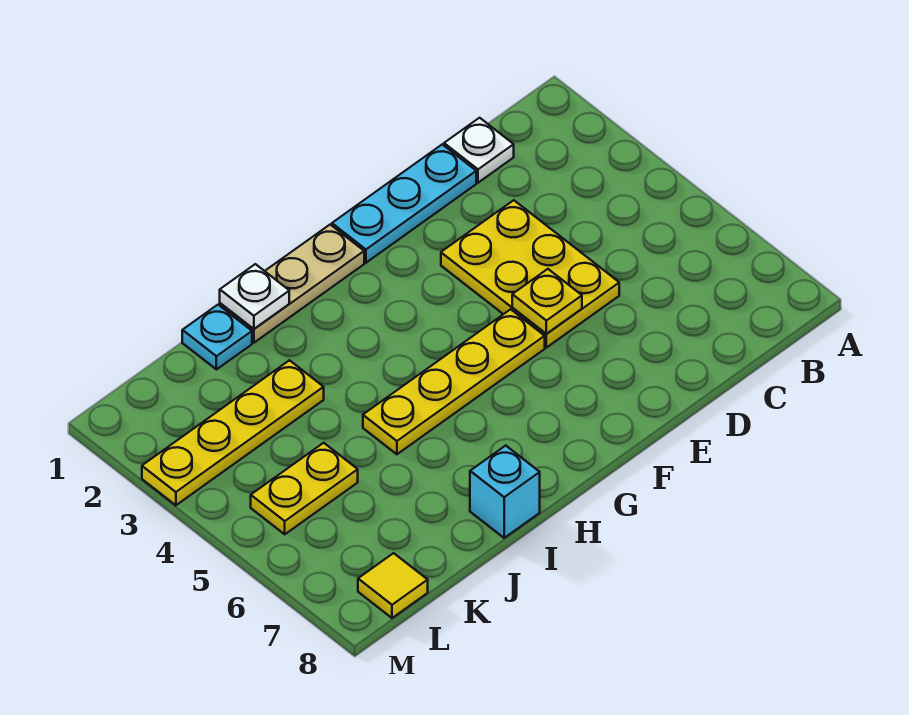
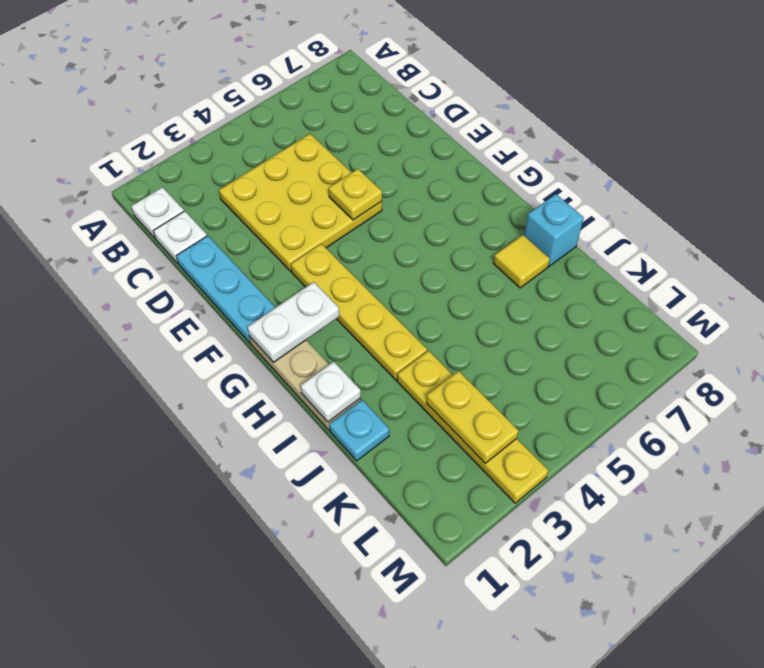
none -> white 1x1 plate [131,187,184,238]
yellow 2x3 plate [441,200,619,348] -> yellow 3x3 plate [219,134,382,271]
yellow 1x4 plate [363,309,545,454] -> yellow 1x4 plate moved to [291,244,427,380]
none -> white 1x2 plate [247,282,340,362]
yellow 1x2 plate [251,443,358,534] -> yellow 1x2 plate moved to [426,371,519,463]
yellow 1x1 tile [358,553,428,618] -> yellow 1x1 tile moved to [493,235,550,288]

